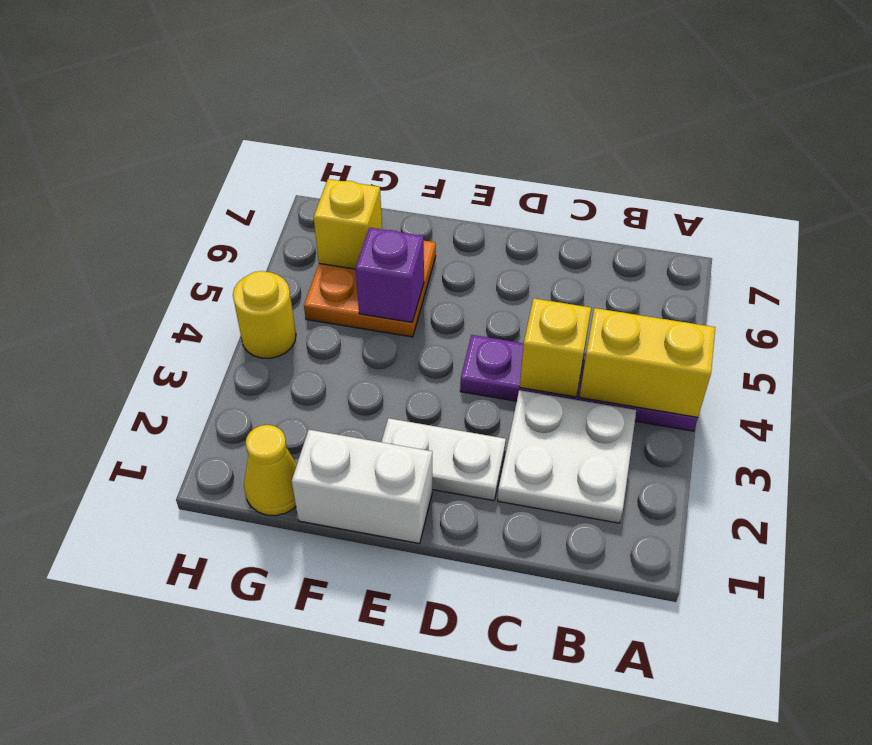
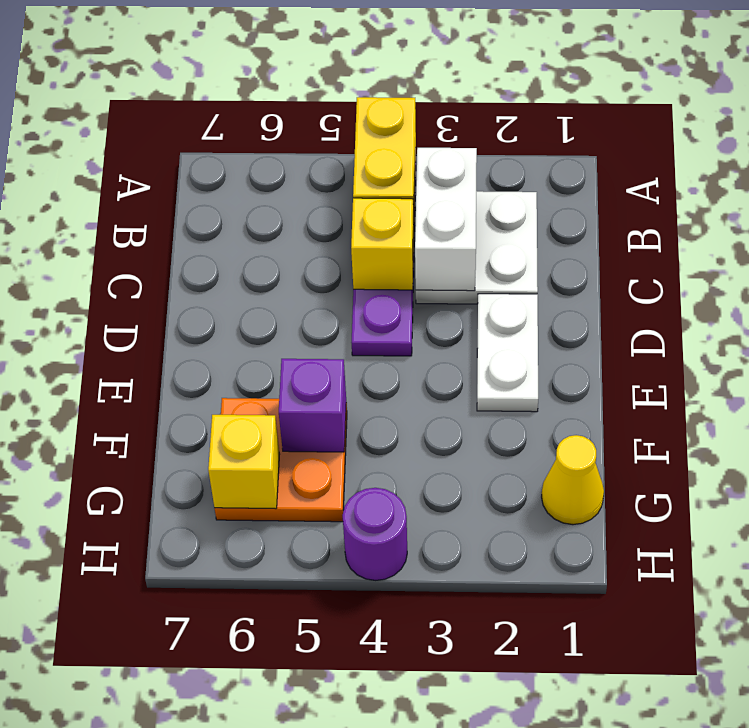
white 1x2 brick [292,430,432,543] -> white 1x2 brick moved to [415,148,477,291]
yellow 1x1 round brick [233,271,296,358] -> purple 1x1 round brick [343,488,407,580]

